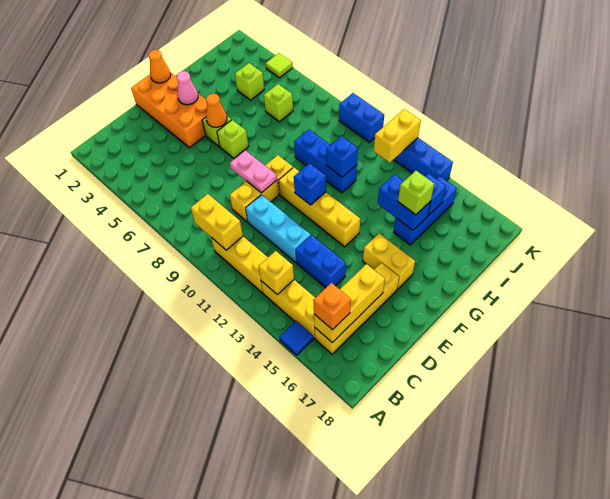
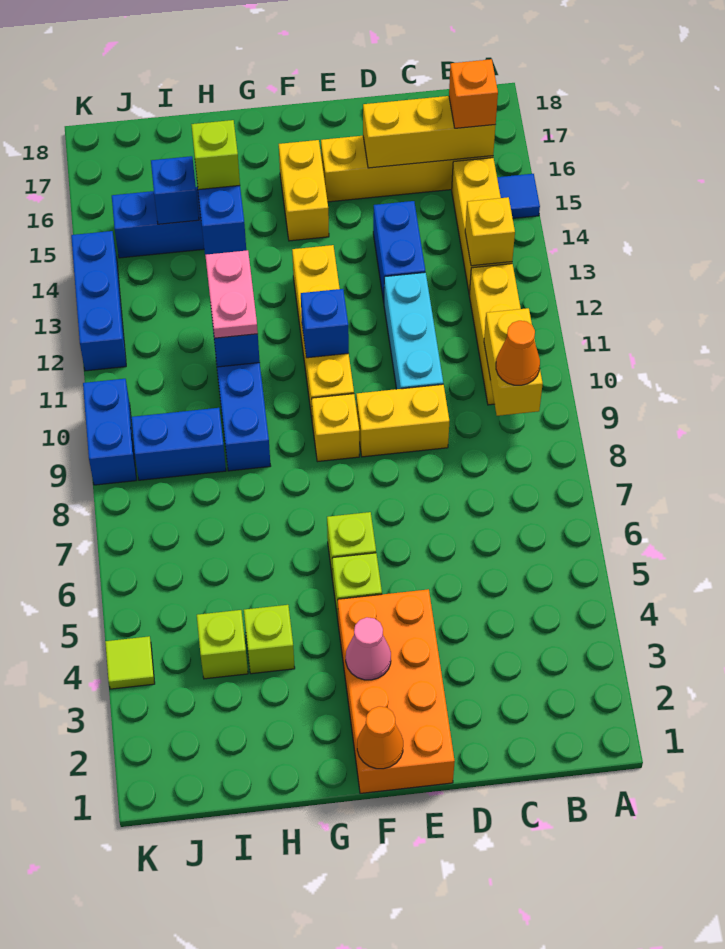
pink 1x2 plate [230,150,277,193] -> pink 1x2 plate moved to [205,250,258,338]
orange 1x1 cone [206,94,227,127] -> orange 1x1 cone moved to [496,321,540,385]
lime 1x1 brick [264,84,293,122] -> lime 1x1 brick moved to [244,605,295,674]
none -> blue 1x2 brick [131,408,226,480]
yellow 1x2 brick [374,109,421,163] -> none

